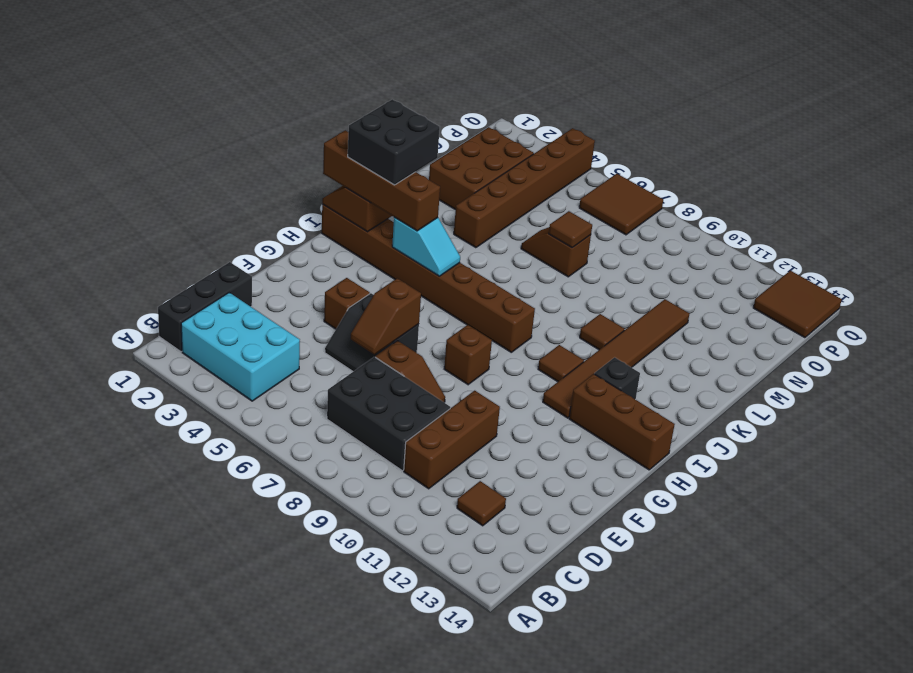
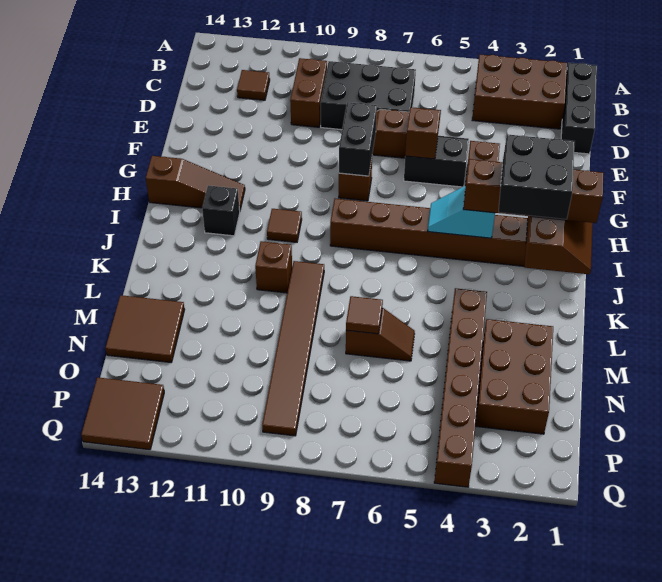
cyan 2x3 brick [181,293,300,401] -> brown 2x3 brick [472,54,567,129]
brown 1x3 brick [404,391,500,489] -> brown 1x2 brick [290,58,327,127]
none -> black 1x2 brick [339,102,377,176]
brown 1x6 tile [543,299,689,418] -> brown 1x6 tile moved to [262,261,324,436]
brown 1x3 brick [569,374,675,470] -> brown 1x3 slope [146,156,245,210]
brown 1x1 tile [580,314,624,350] -> brown 1x1 brick [255,241,292,293]
brown 2x2 tile [579,174,663,235] -> brown 2x2 tile moved to [105,295,185,362]

